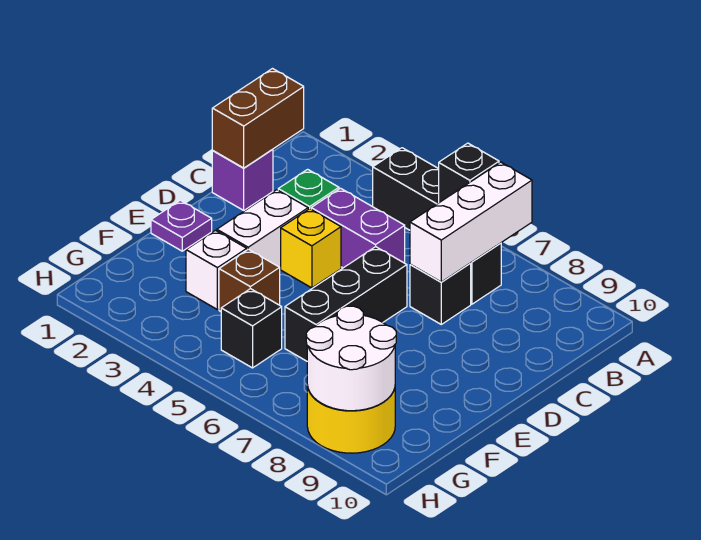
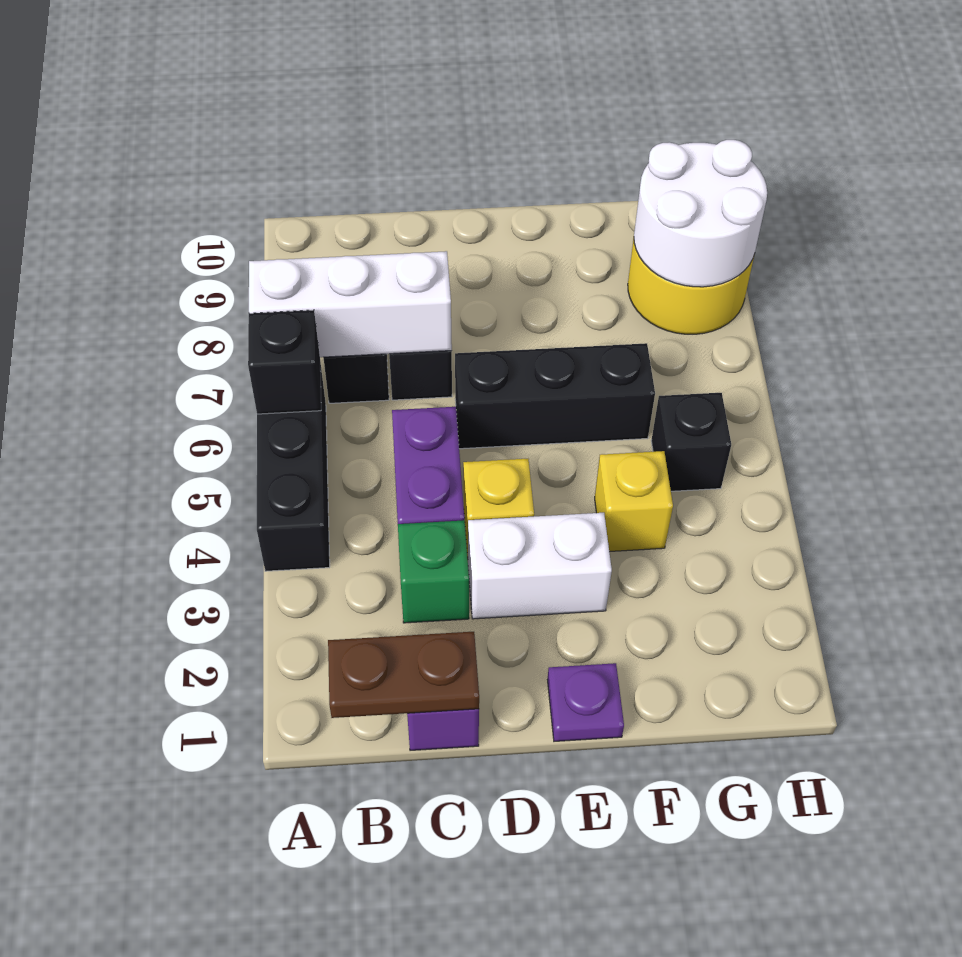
brown 1x2 brick [212,69,304,168] -> brown 1x2 plate [328,632,479,718]
white 1x1 brick [186,230,247,310] -> none
brown 1x1 brick [219,249,280,312] -> yellow 1x1 brick [595,451,673,552]

